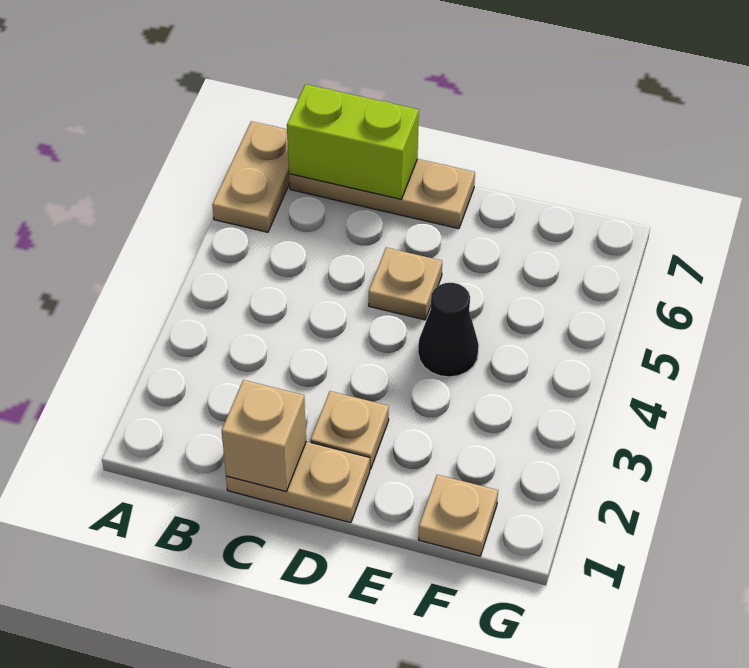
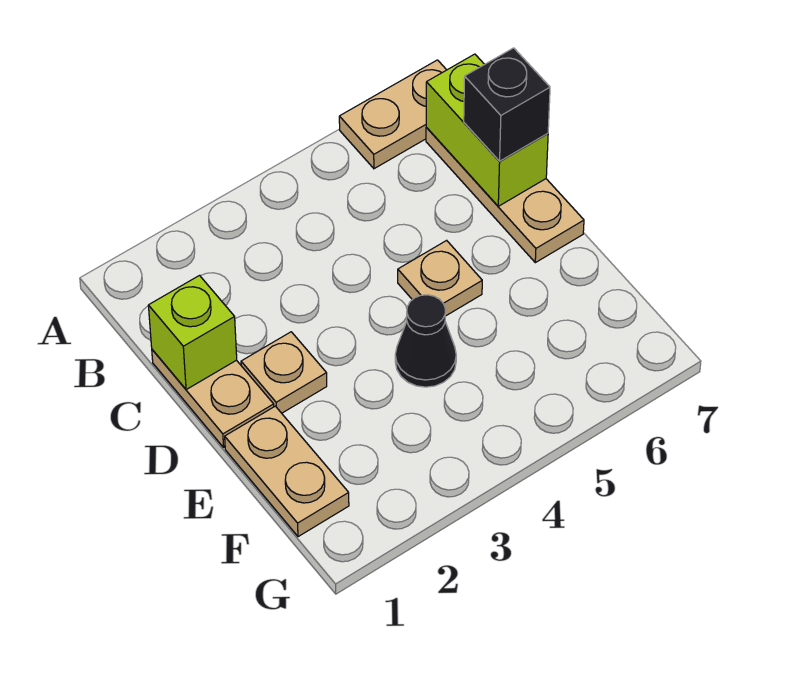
tan 1x1 brick [222,380,306,491] -> lime 1x1 brick [148,276,237,390]
none -> black 1x1 brick [464,48,550,161]
tan 1x1 plate [419,475,498,556] -> tan 1x2 plate [225,406,349,537]

